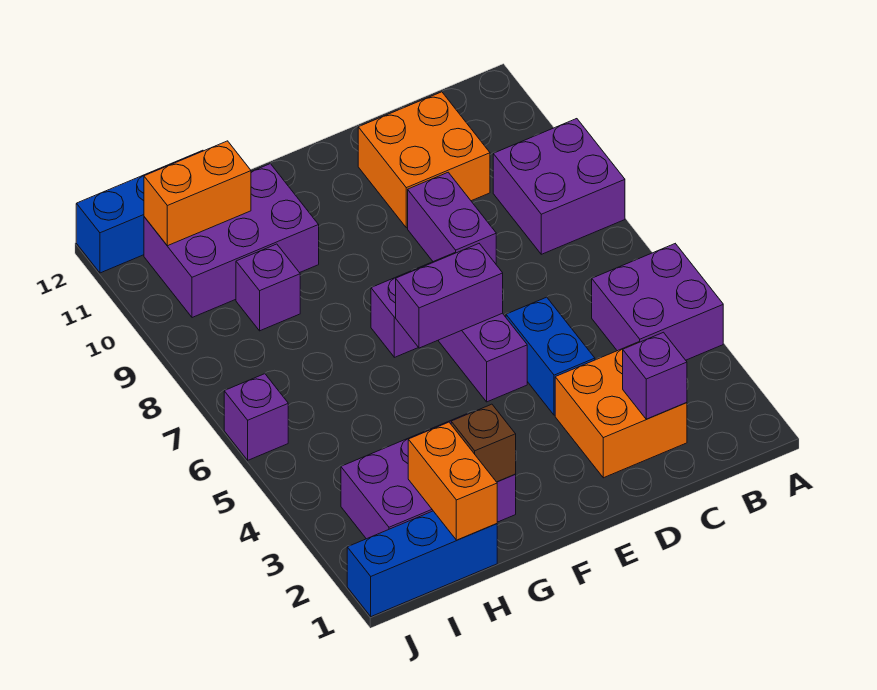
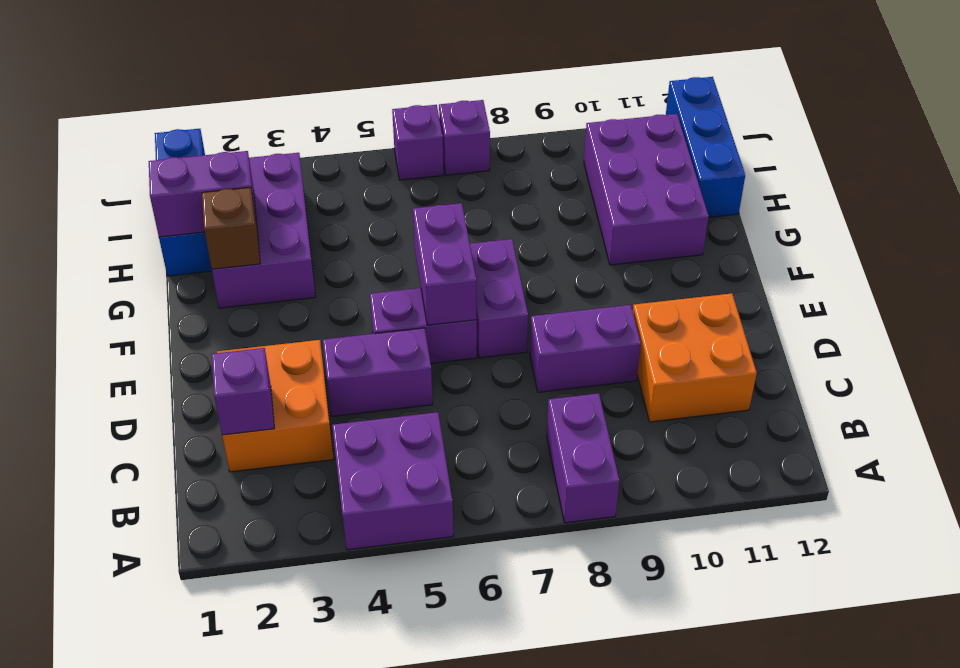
purple 2x2 brick [493,119,625,254] -> purple 1x2 brick [547,393,619,523]
blue 1x2 brick [506,297,595,415] -> purple 1x2 brick [323,328,433,416]
orange 1x2 brick [408,422,497,540] -> purple 1x2 brick [149,151,257,237]
purple 1x1 brick [236,244,300,331] -> purple 1x1 brick moved to [439,100,490,175]
orange 1x2 brick [144,141,251,246] -> none

